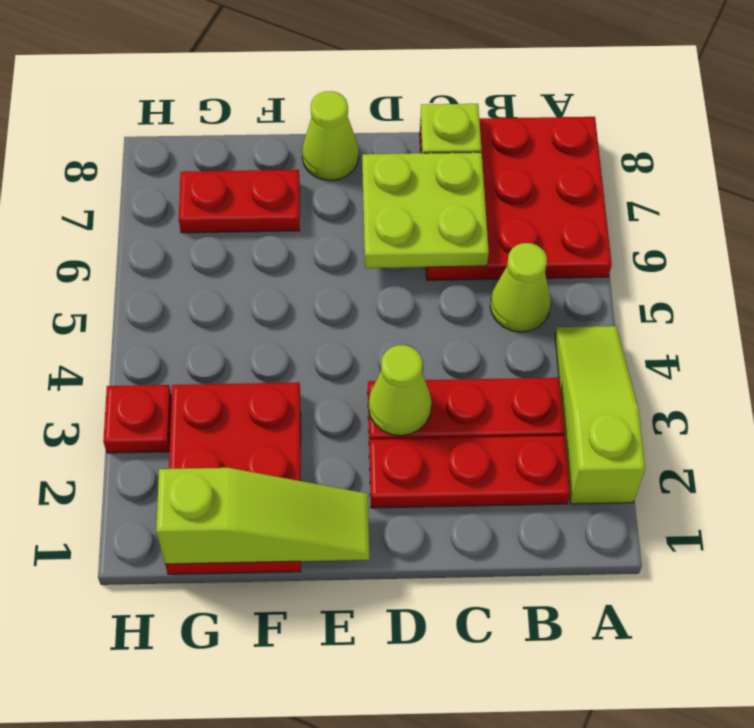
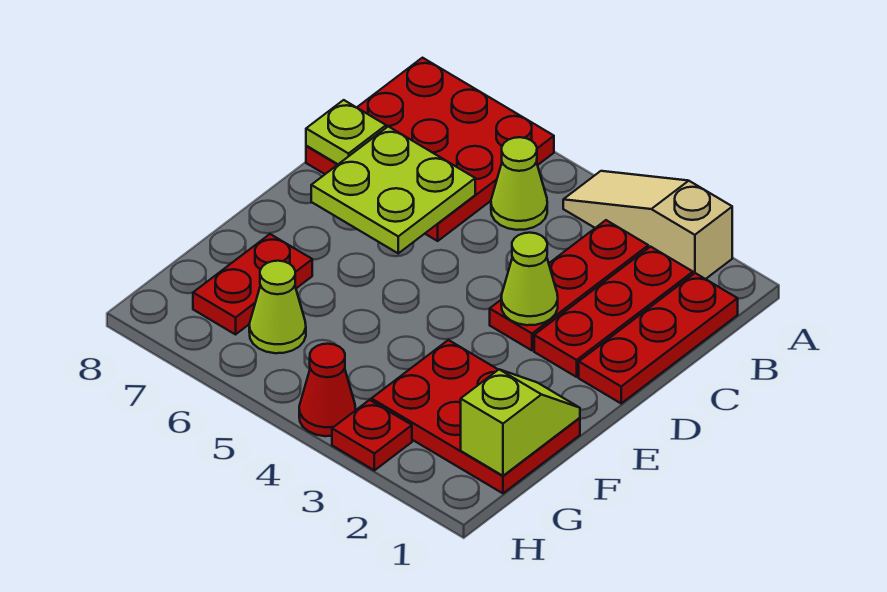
lime 1x3 slope [555,326,645,504] -> tan 1x3 slope [563,171,732,279]
none -> red 1x3 plate [579,273,738,403]
lime 1x3 slope [156,468,369,564] -> lime 1x2 slope [461,370,580,476]
lime 1x1 cone [302,91,359,180] -> lime 1x1 cone moved to [249,261,306,353]
none -> red 1x1 cone [299,344,356,436]

